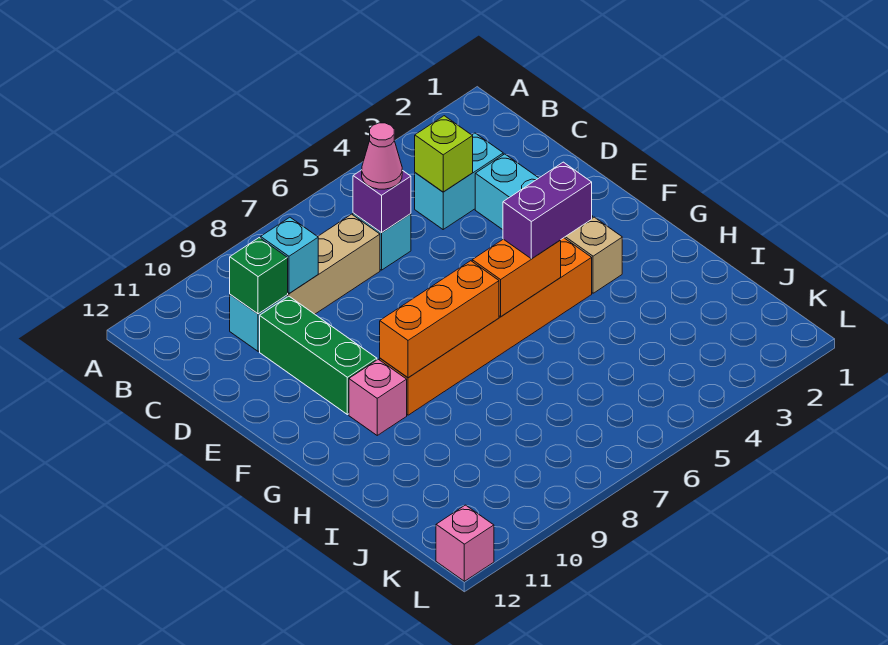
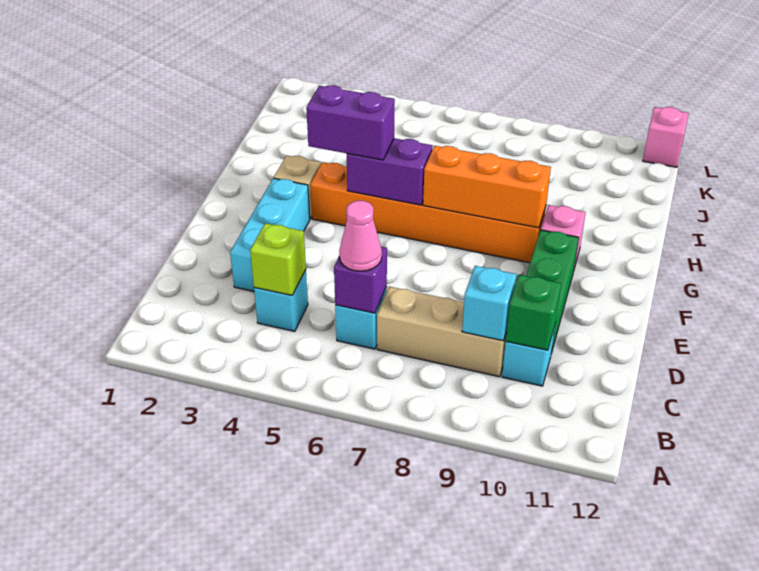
cyan 1x2 brick [415,133,503,229] -> cyan 1x1 brick [254,270,308,331]
orange 1x2 brick [472,239,561,317] -> purple 1x2 brick [347,138,433,205]

